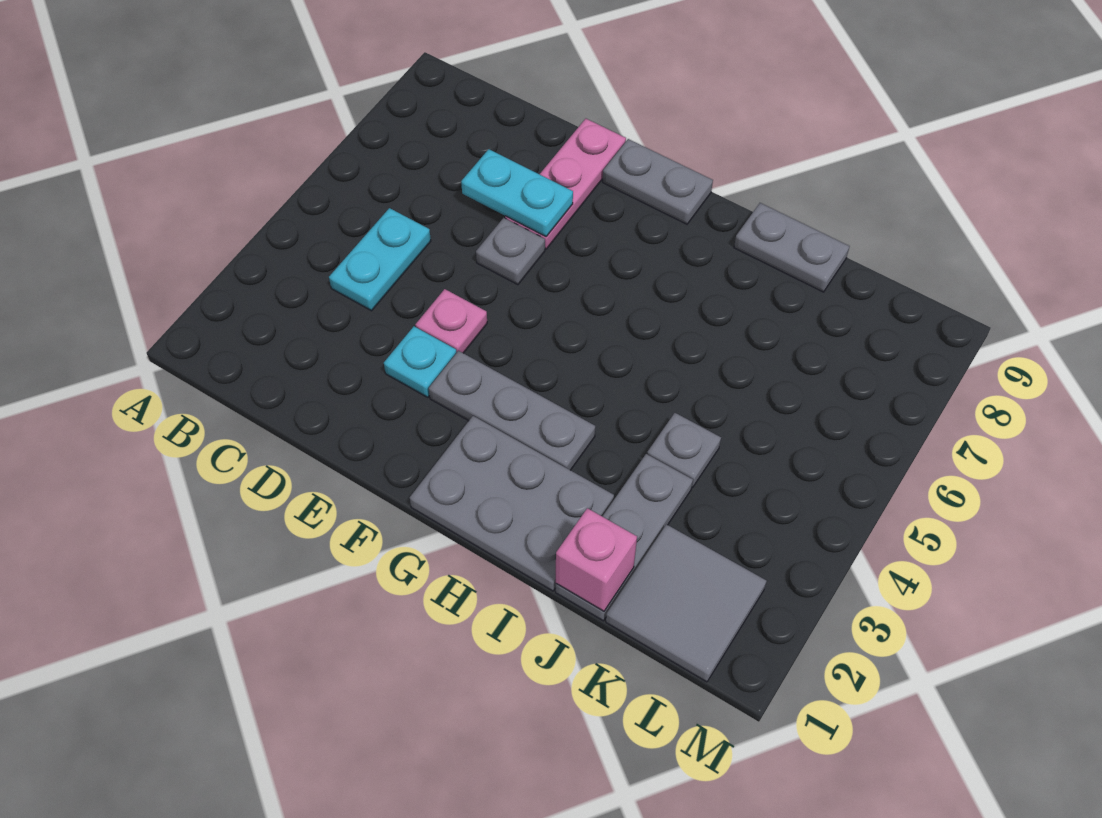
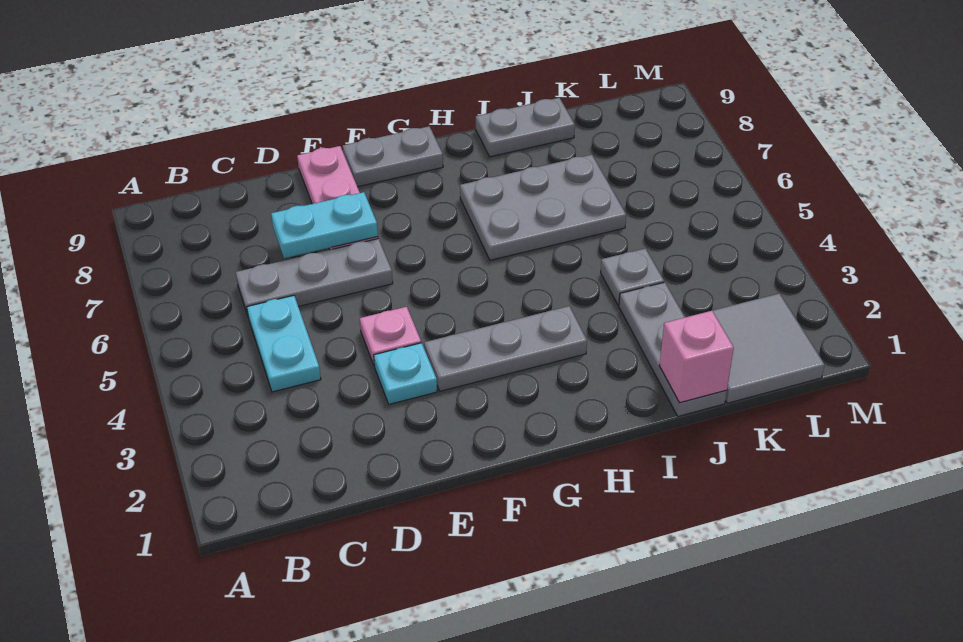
grey 1x1 plate [476,218,545,285] -> grey 1x3 plate [236,239,393,316]
grey 2x3 plate [410,416,614,591] -> grey 2x3 plate moved to [460,155,626,260]

